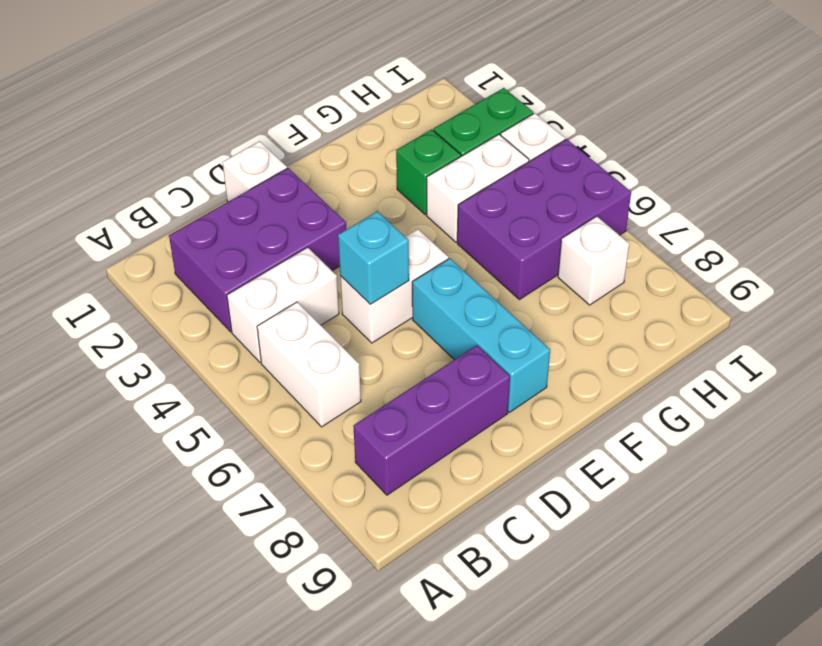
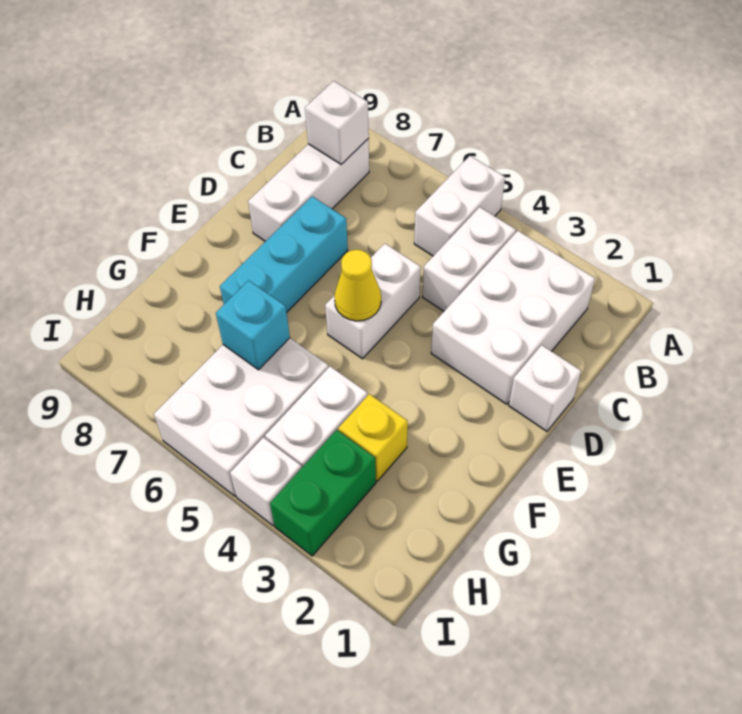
purple 2x3 brick [169,168,346,332] -> white 2x3 brick [431,231,595,404]
white 1x2 brick [257,302,361,427] -> white 1x2 brick turned to [414,156,505,256]
purple 1x3 brick [354,345,510,495] -> white 1x3 brick [248,139,369,241]
cyan 1x1 brick [338,211,409,304] -> cyan 1x1 brick moved to [216,280,290,370]
none -> yellow 1x1 cone [334,250,381,321]
cyan 1x3 brick [412,258,550,412] -> cyan 1x3 brick turned to [220,196,348,312]
green 1x1 brick [396,130,461,215] -> yellow 1x1 brick [338,394,408,481]
purple 2x3 brick [457,139,631,300] -> white 2x3 brick [154,338,328,496]
white 1x1 brick [558,216,629,305] -> white 1x1 brick moved to [305,81,369,164]

